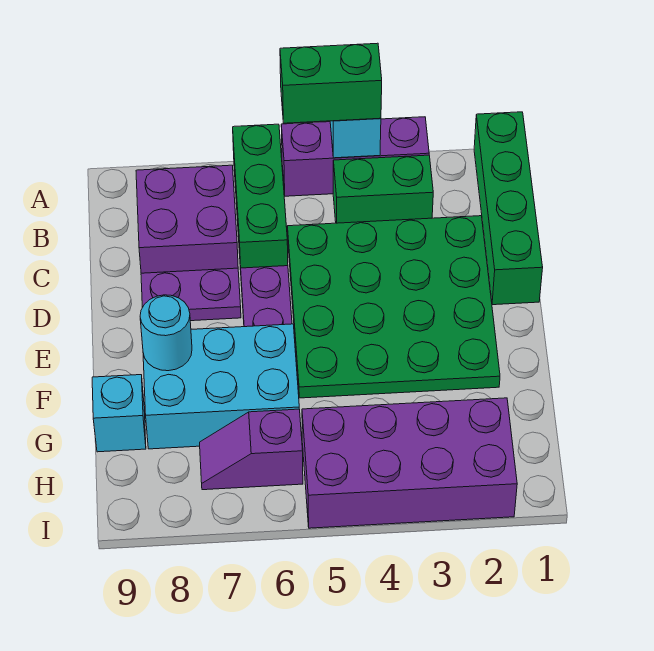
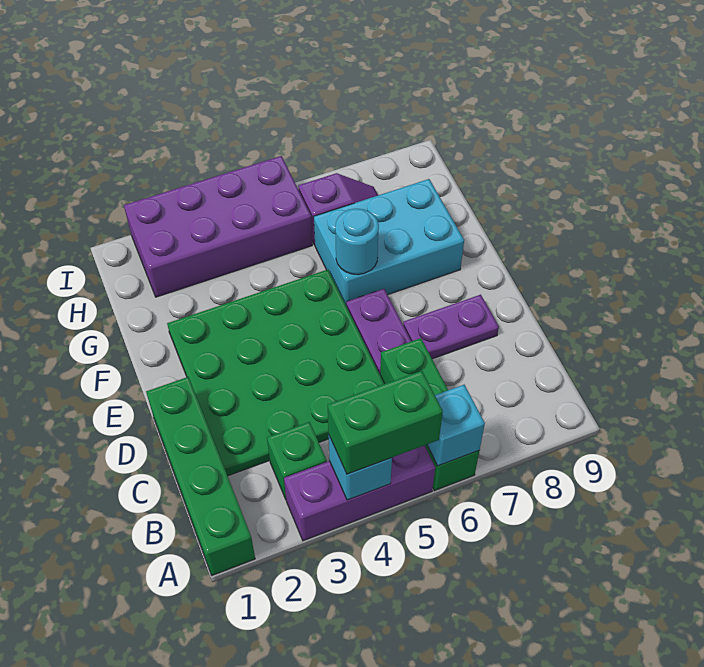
green 1x2 brick [333,155,433,223] -> green 1x1 brick [267,422,327,499]
purple 2x2 brick [136,165,238,273] -> none
cyan 1x1 round brick [140,295,192,371] -> cyan 1x1 round brick moved to [335,209,379,275]
cyan 1x1 brick [92,375,146,452] -> cyan 1x1 brick moved to [427,385,485,466]

